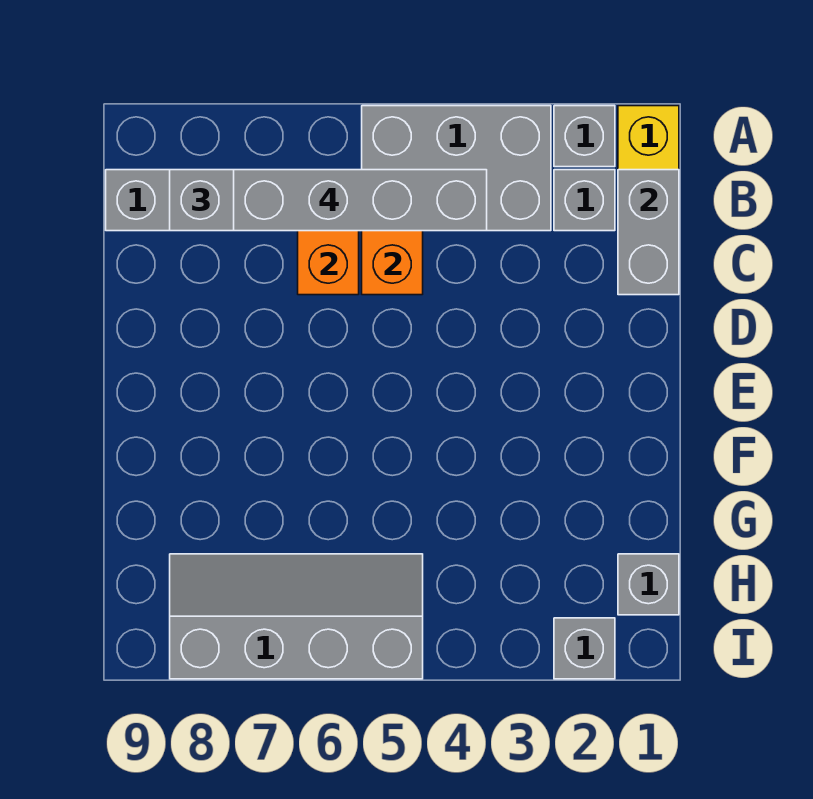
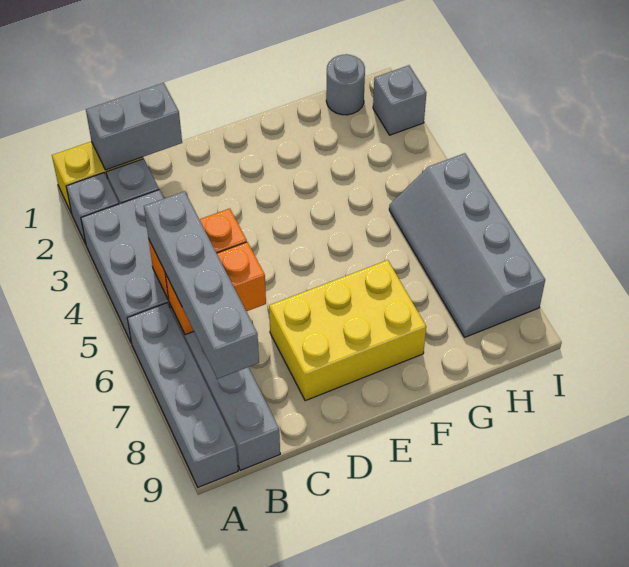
grey 1x4 brick [234,170,487,231] -> grey 1x4 brick moved to [127,303,238,487]
none -> yellow 2x3 brick [269,260,426,401]
grey 1x1 brick [618,554,679,615] -> grey 1x1 round brick [326,54,365,115]

